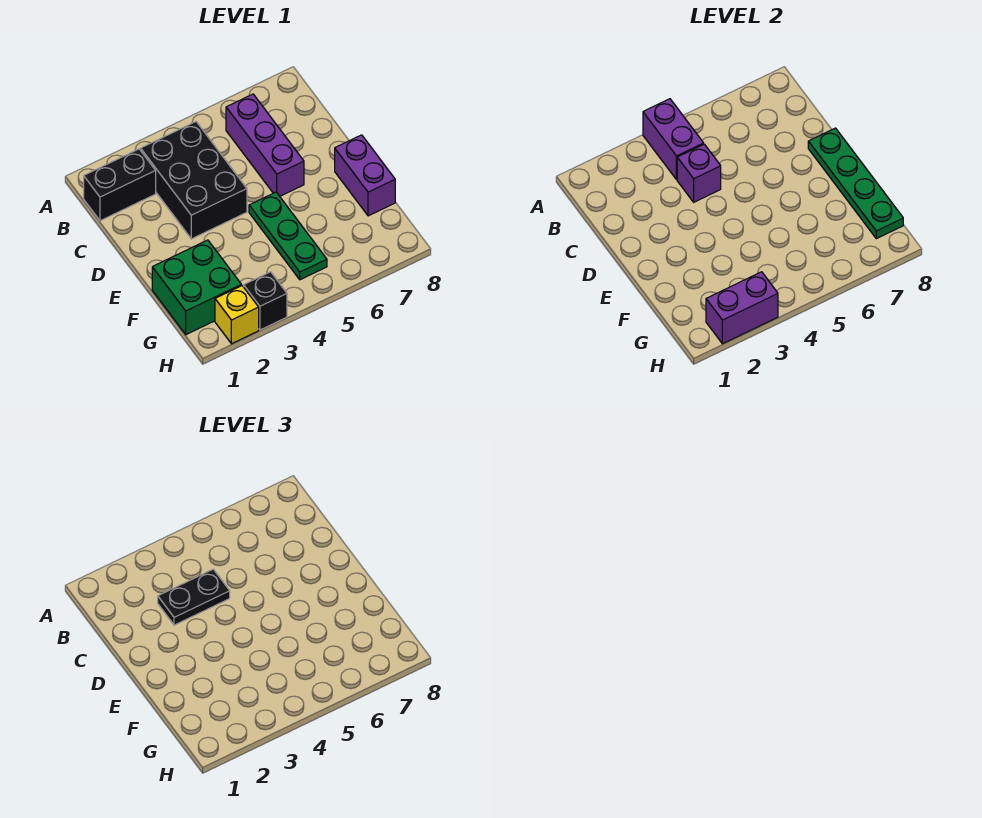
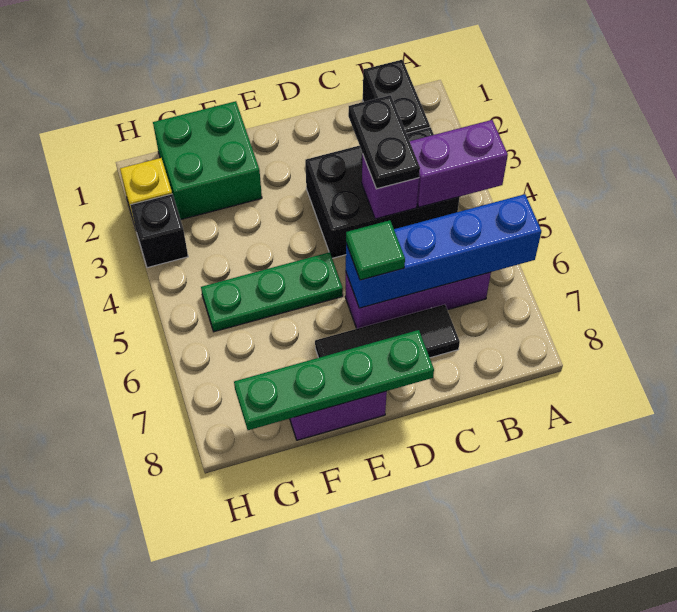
none -> blue 1x4 brick [345,194,541,308]
none -> black 1x3 tile [315,304,460,358]
none -> green 1x1 tile [346,220,405,280]
purple 1x2 brick [706,272,778,344] -> none

